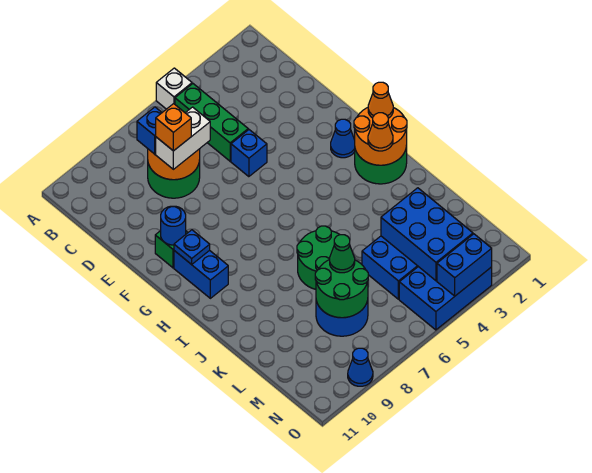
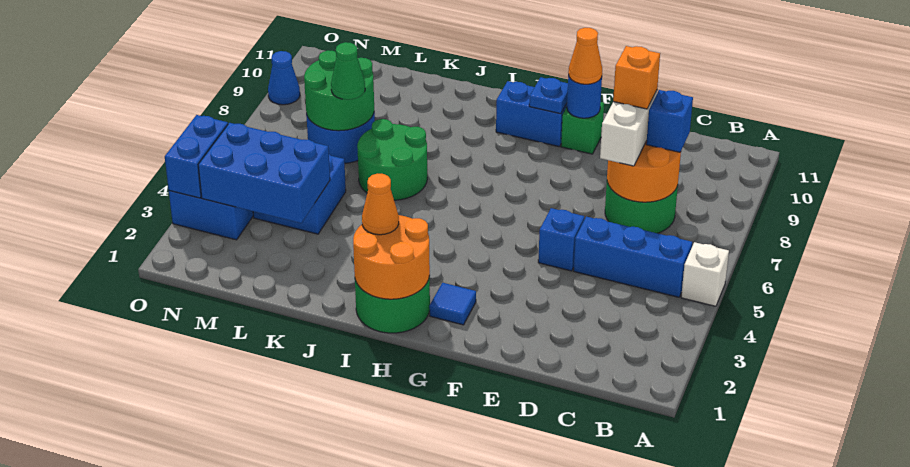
green 1x3 brick [175,84,248,161] -> blue 1x3 brick [574,217,692,297]
blue 1x1 cone [331,119,355,158] -> blue 1x1 tile [429,283,476,325]
orange 1x1 cone [368,82,393,118] -> orange 1x1 cone moved to [568,28,602,84]

